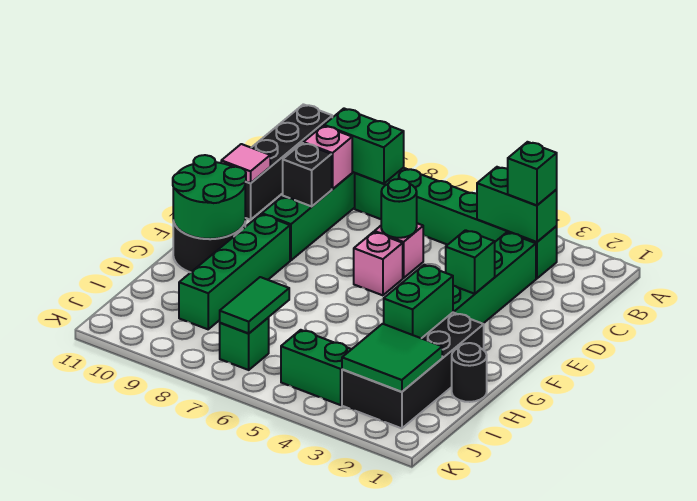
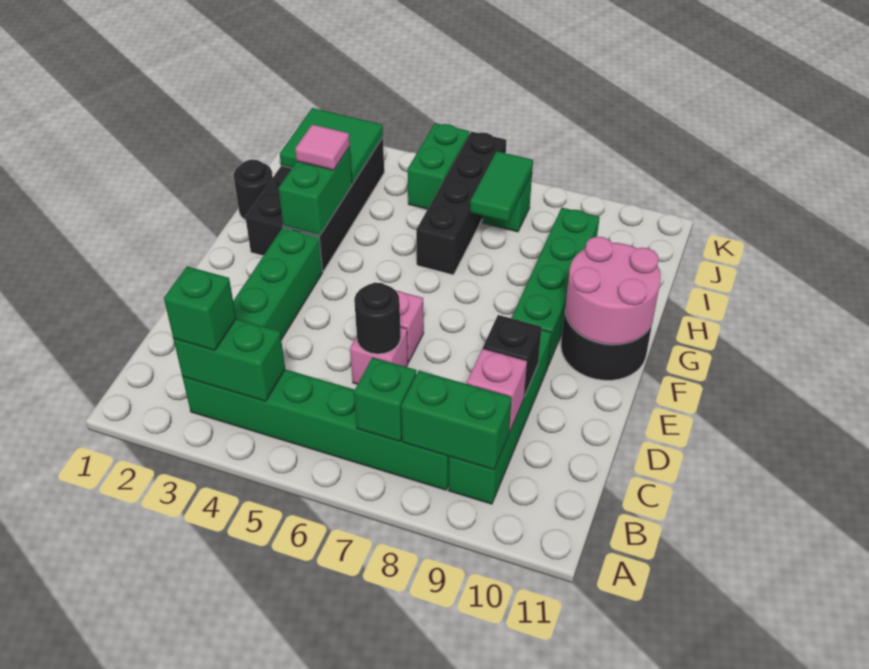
black 1x4 brick [245,104,332,220] -> black 1x4 brick moved to [416,132,506,275]
green 1x1 round brick [381,179,417,238] -> black 1x1 round brick [354,283,401,354]
pink 1x1 tile [221,144,270,183] -> pink 1x1 tile moved to [295,124,350,170]
green 1x1 brick [446,230,495,294] -> green 1x1 brick moved to [354,357,416,441]
green 2x2 round brick [173,155,246,239] -> pink 2x2 round brick [565,237,661,345]
green 1x2 brick [281,330,352,405] -> green 1x2 brick turned to [408,123,470,209]

